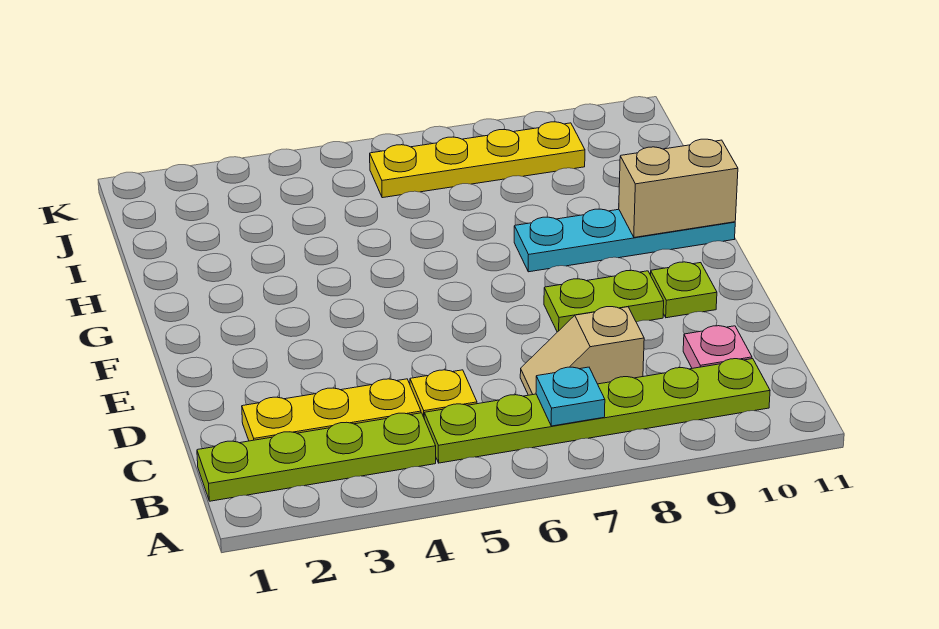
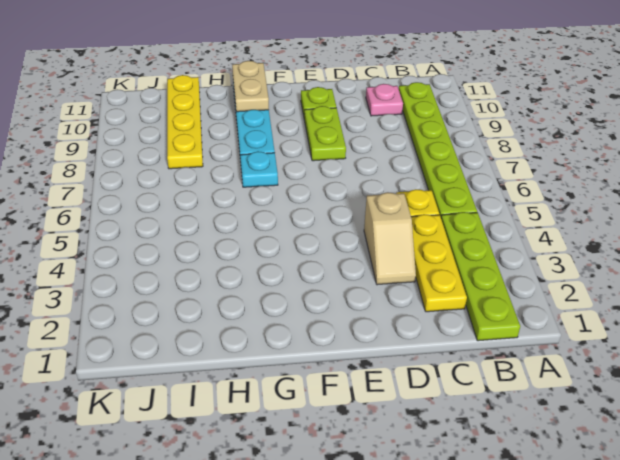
cyan 1x1 plate [536,367,605,426] -> cyan 1x1 plate moved to [240,151,278,187]
tan 1x2 slope [520,307,644,395] -> tan 1x2 slope moved to [364,192,416,285]
tan 1x2 brick [619,139,738,237] -> tan 1x2 plate [232,61,269,112]
yellow 1x4 plate [370,122,585,198] -> yellow 1x4 plate moved to [167,75,203,169]

